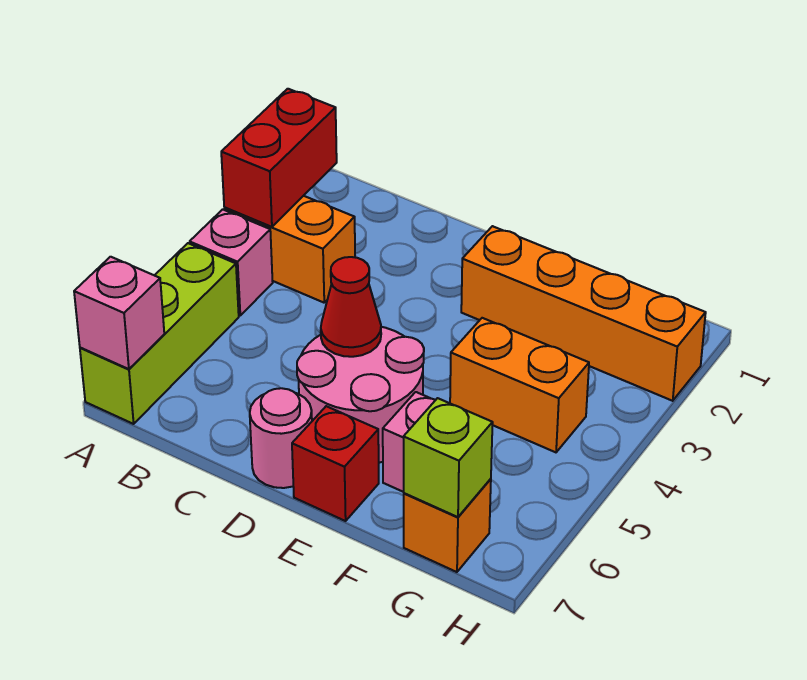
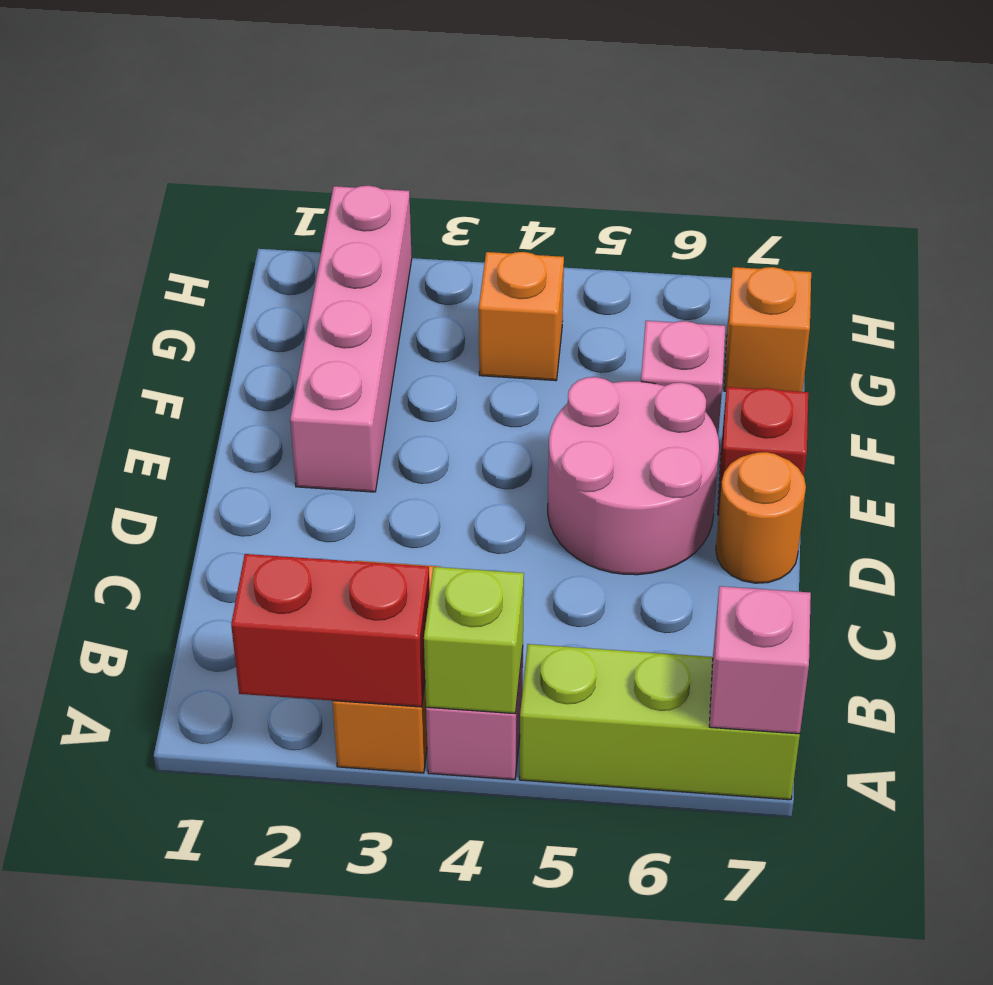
red 1x1 cone [321,257,381,357] -> none
pink 1x1 round brick [250,388,312,488] -> orange 1x1 round brick [716,452,806,583]
orange 1x4 brick [461,226,706,401] -> pink 1x4 brick [290,186,412,492]
orange 1x2 brick [450,318,589,452] -> orange 1x1 brick [479,252,564,381]
lime 1x1 brick [404,398,493,517] -> lime 1x1 brick moved to [424,567,524,714]

